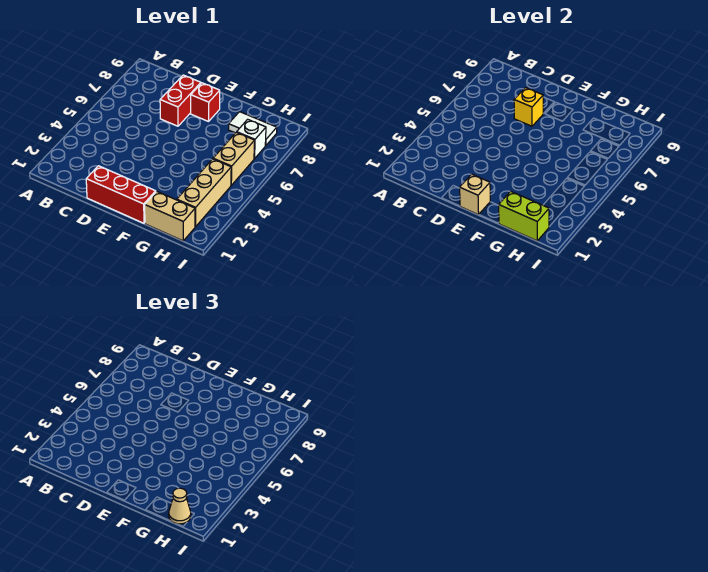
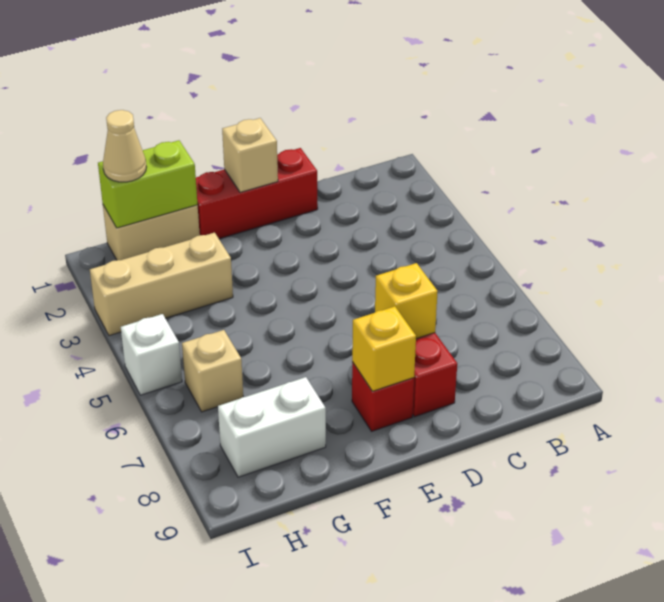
none -> yellow 1x1 brick [352,306,416,391]
white 1x2 tile [228,112,277,146] -> white 1x2 brick [218,377,326,477]
tan 1x3 brick [177,159,231,227] -> tan 1x3 brick turned to [90,233,233,336]
tan 1x2 brick [213,132,255,185] -> tan 1x1 brick [182,330,243,412]
white 1x1 brick [237,119,266,159] -> white 1x1 brick moved to [121,314,182,395]

